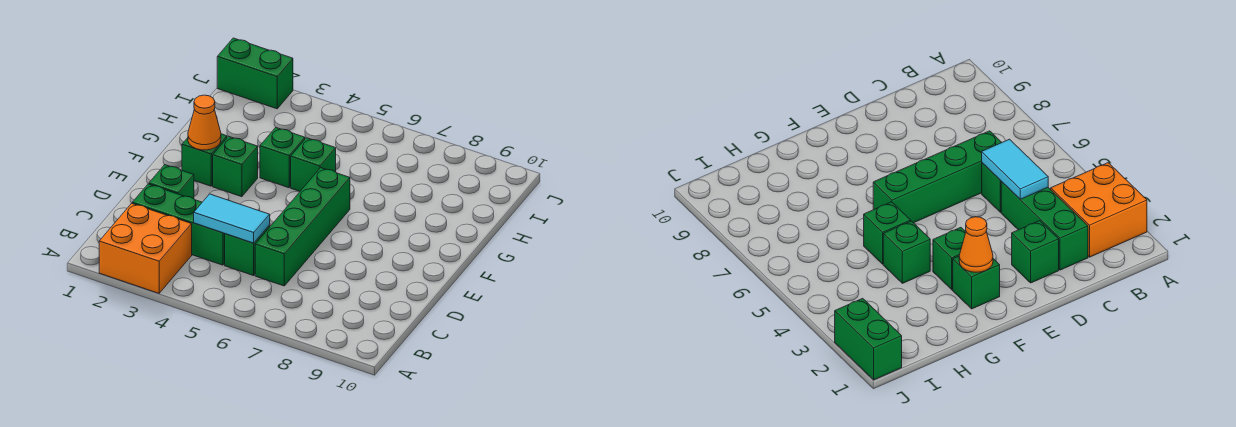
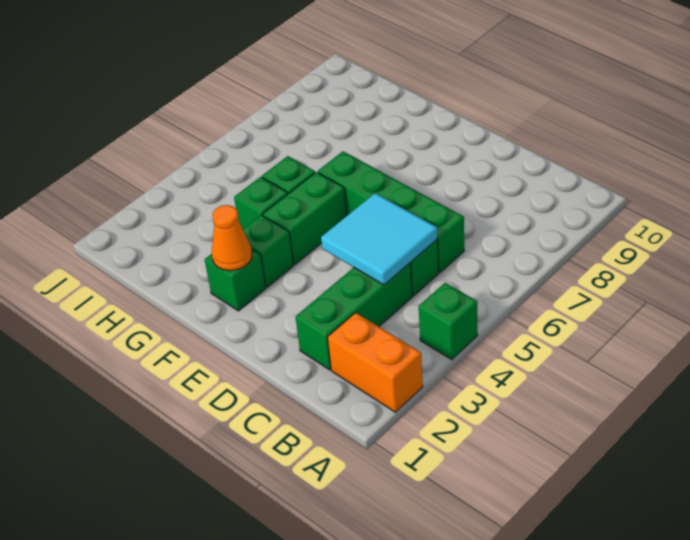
orange 2x2 brick [99,203,192,293] -> orange 1x2 brick [328,313,423,412]
cyan 1x2 tile [194,194,270,243] -> cyan 2x2 tile [321,193,437,285]
green 1x1 brick [149,165,194,199] -> green 1x1 brick moved to [419,283,478,359]
green 1x2 brick [217,38,293,109] -> green 1x2 brick moved to [263,172,347,264]

